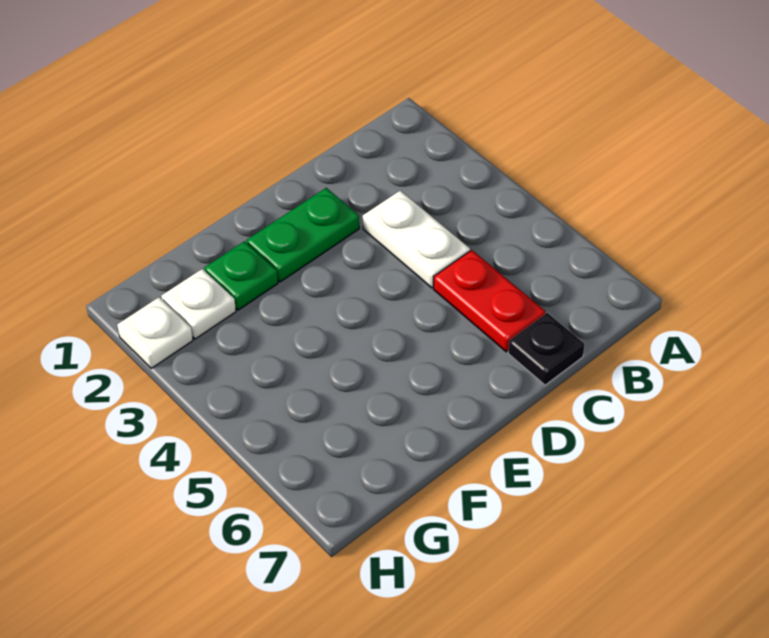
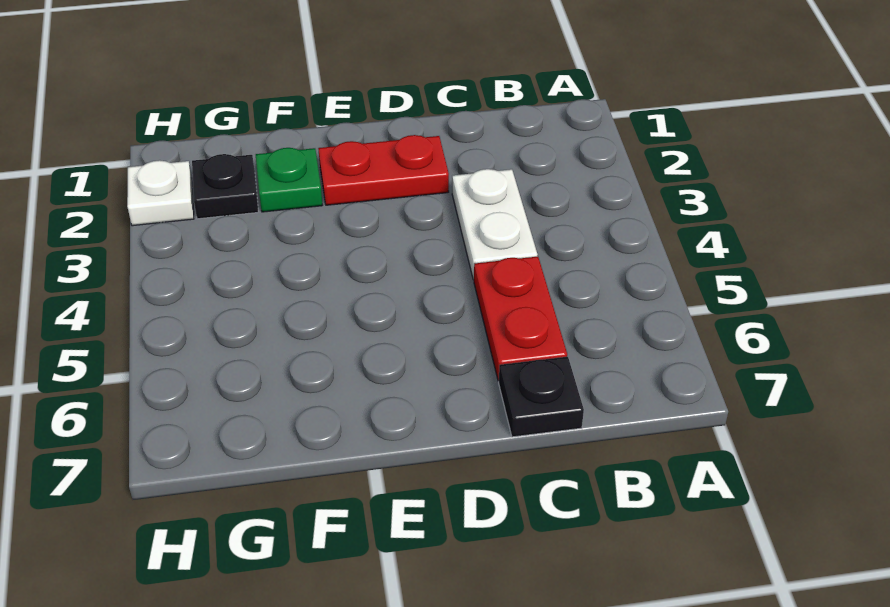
green 1x2 plate [247,188,359,282] -> red 1x2 plate [318,135,449,205]
white 1x1 plate [161,269,236,339] -> black 1x1 plate [192,154,258,219]

